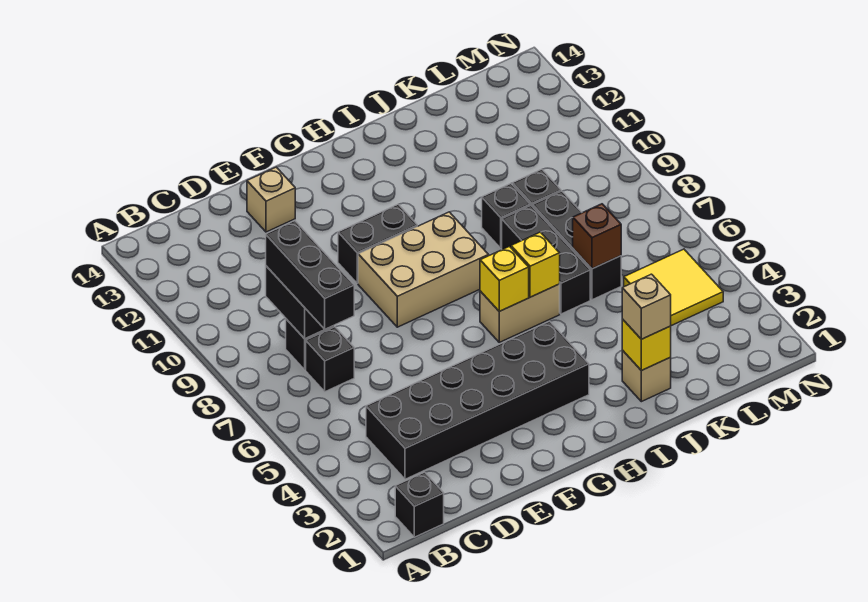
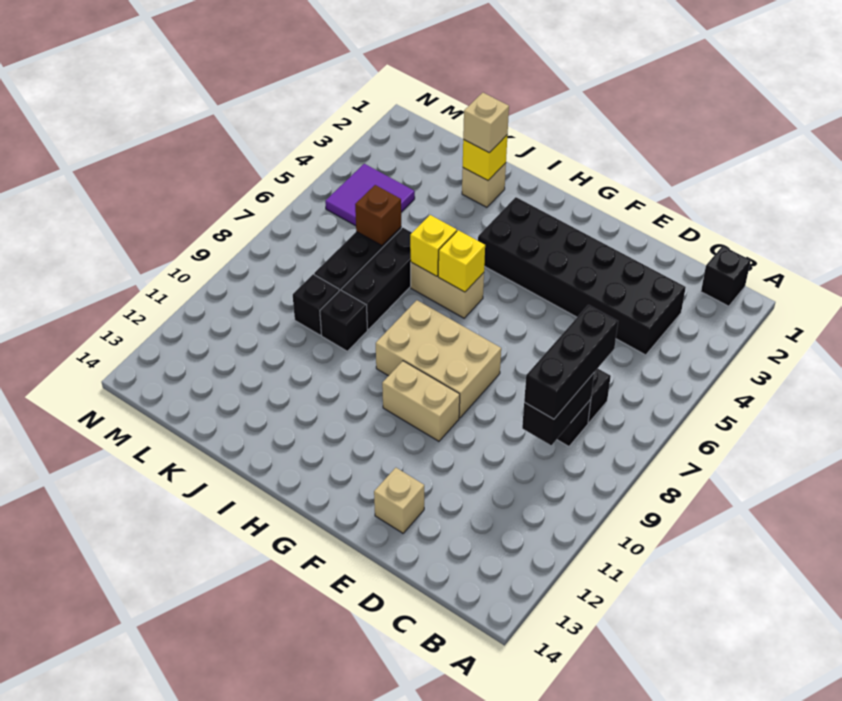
black 1x2 brick [338,204,417,283] -> tan 1x2 brick [382,361,460,441]
yellow 2x2 tile [624,249,723,326] -> purple 2x2 tile [325,164,415,226]

